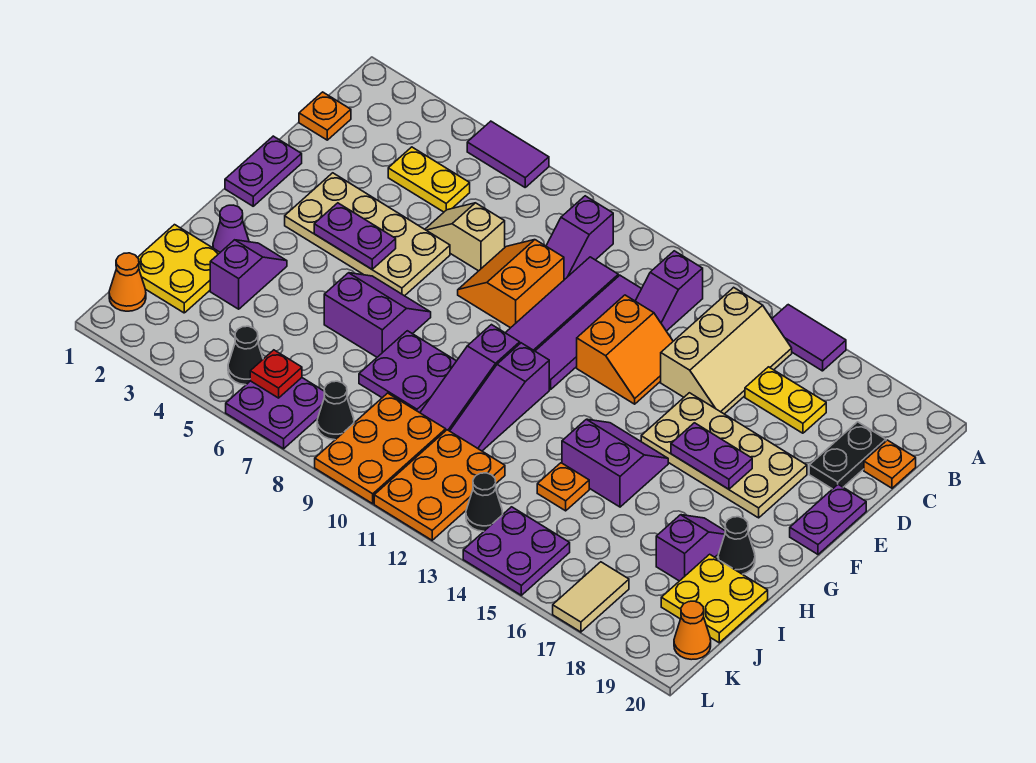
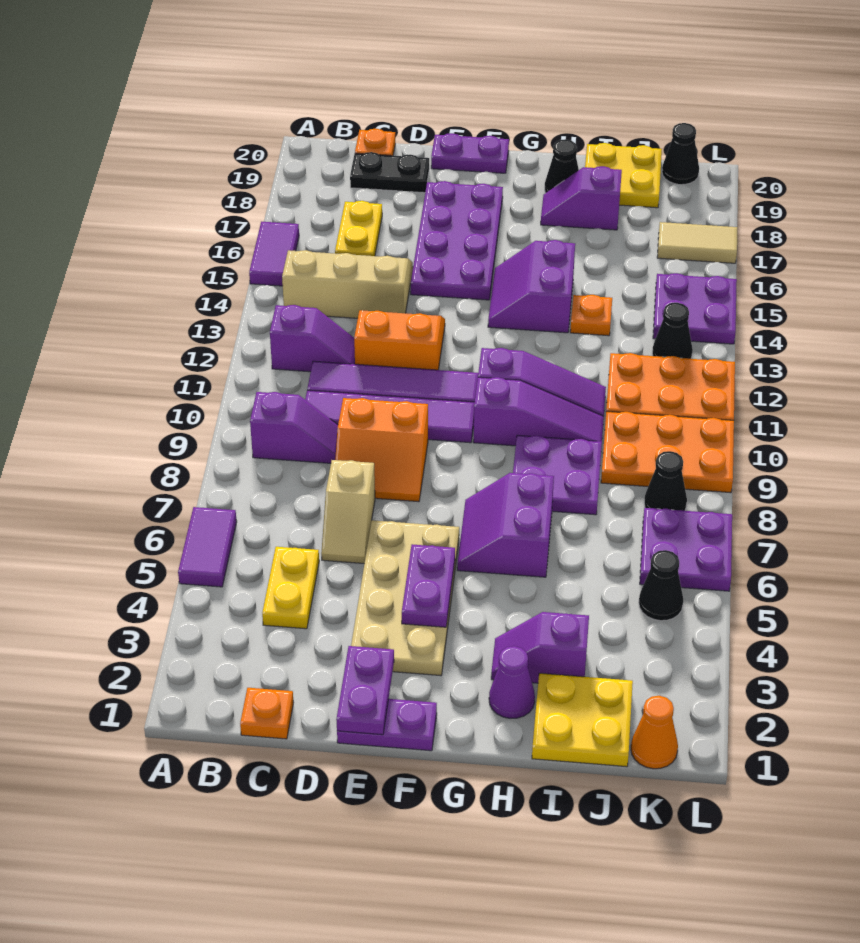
tan 2x4 plate [641,393,807,518] -> purple 2x4 plate [411,181,503,300]
purple 1x2 plate [671,423,752,489] -> purple 1x2 plate moved to [336,646,394,735]
red 1x1 plate [250,350,302,398] -> none
orange 1x1 cone [674,601,711,660] -> black 1x1 cone [662,123,699,184]

